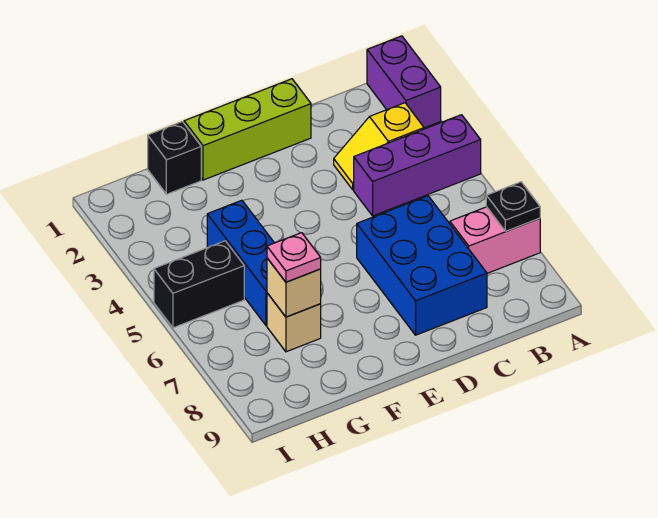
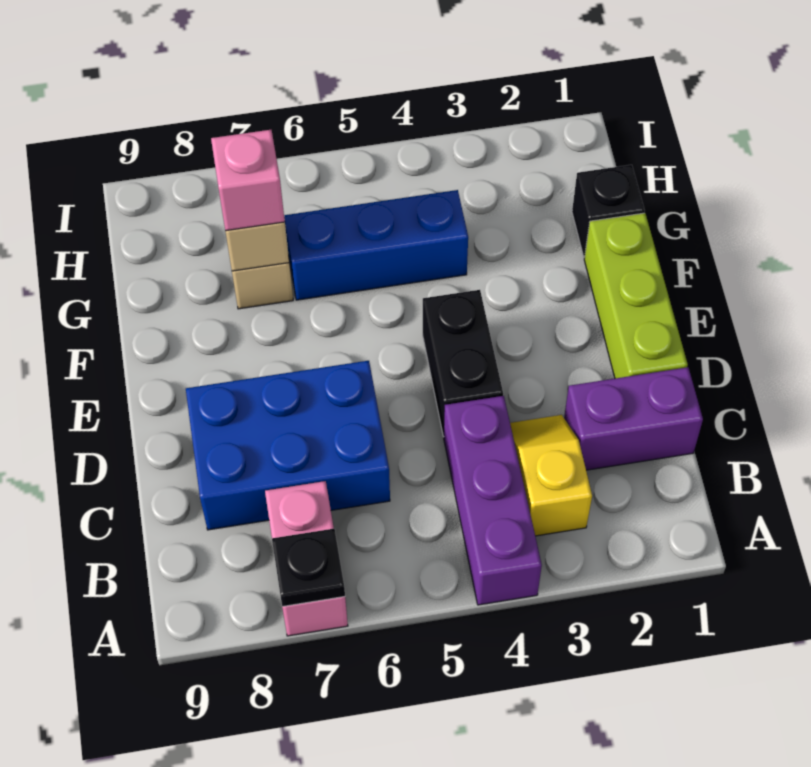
purple 1x2 brick [367,36,441,128] -> purple 1x2 brick moved to [564,367,703,470]
pink 1x1 plate [267,233,321,282] -> pink 1x1 brick [211,130,285,231]
black 1x2 brick [154,241,244,328] -> black 1x2 brick moved to [423,290,503,436]

